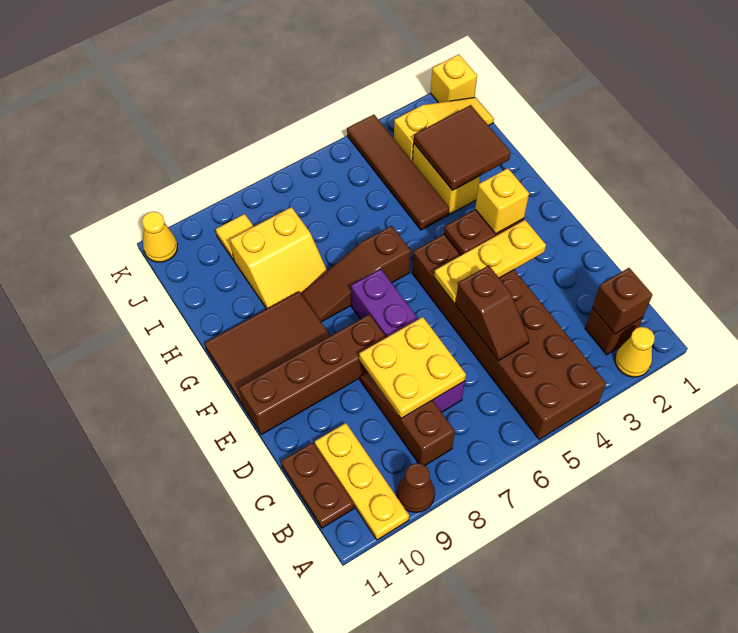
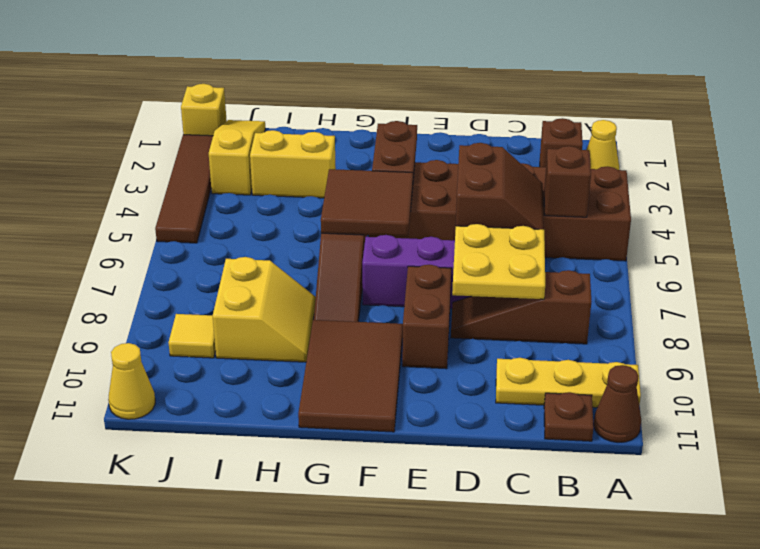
brown 1x1 cone [397,463,435,512] -> brown 1x1 cone moved to [594,365,641,442]
brown 1x1 brick [592,268,653,334] -> brown 1x1 brick moved to [544,146,591,217]
brown 1x2 plate [281,442,354,528] -> brown 1x1 plate [544,392,594,441]
brown 1x2 slope [455,265,529,361] -> brown 2x2 slope [456,143,544,230]
yellow 1x3 plate [434,220,546,303] -> none
brown 1x4 brick [239,314,387,435] -> brown 1x2 brick [402,265,452,369]
yellow 1x1 brick [475,168,529,234] -> none
brown 2x2 tile [414,105,511,191] -> brown 2x2 tile moved to [321,169,413,237]
brown 1x4 tile [347,115,449,230] -> brown 1x4 tile turned to [155,135,213,243]

